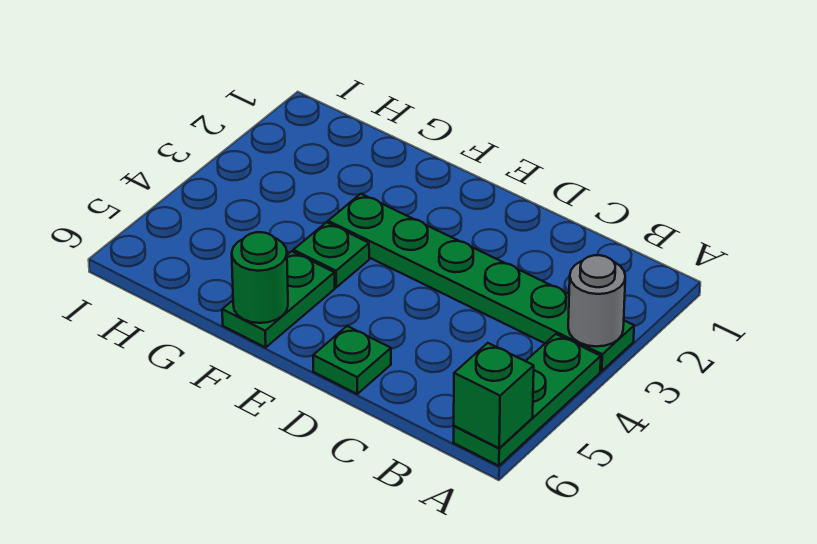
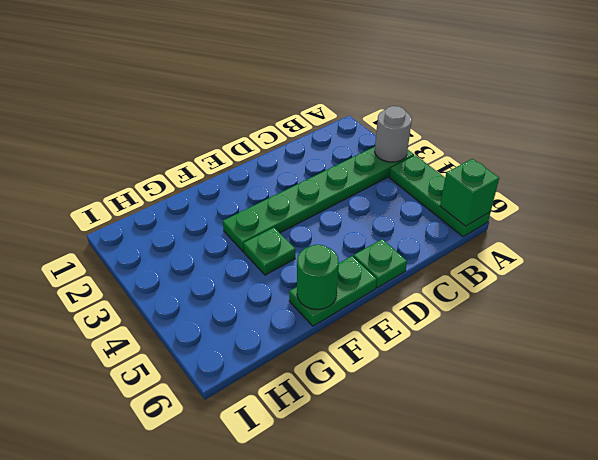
green 1x2 plate [222,251,335,347] -> green 1x2 plate turned to [289,256,377,326]

